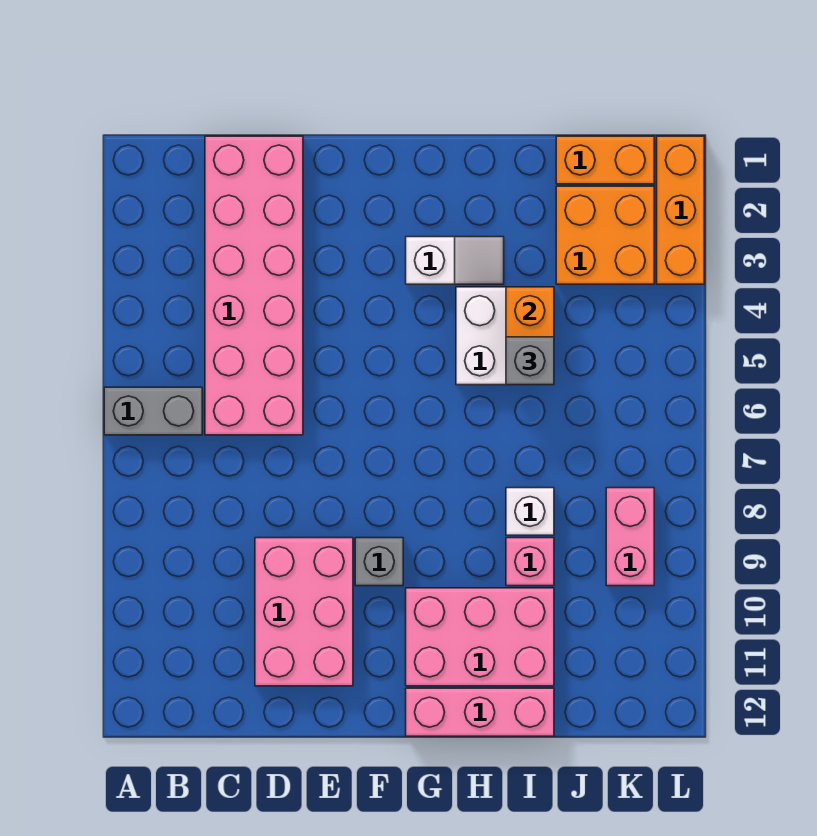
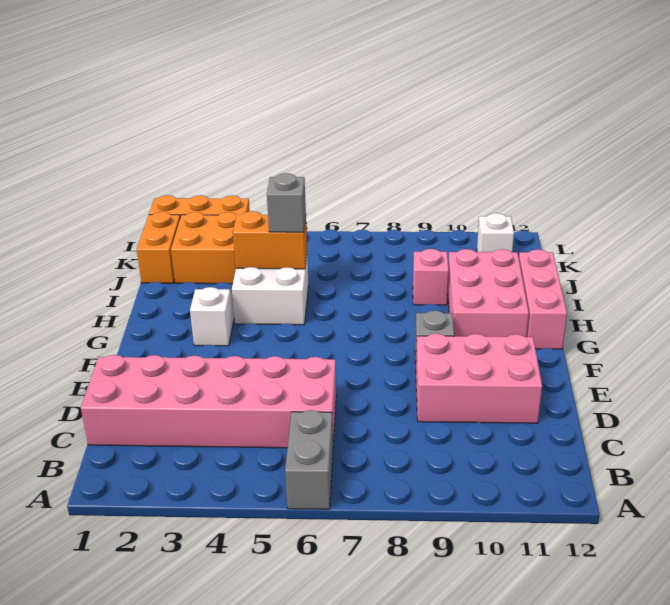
white 1x1 brick [506,488,554,535] -> white 1x1 brick moved to [477,213,514,252]
pink 1x2 brick [606,488,654,586] -> none

